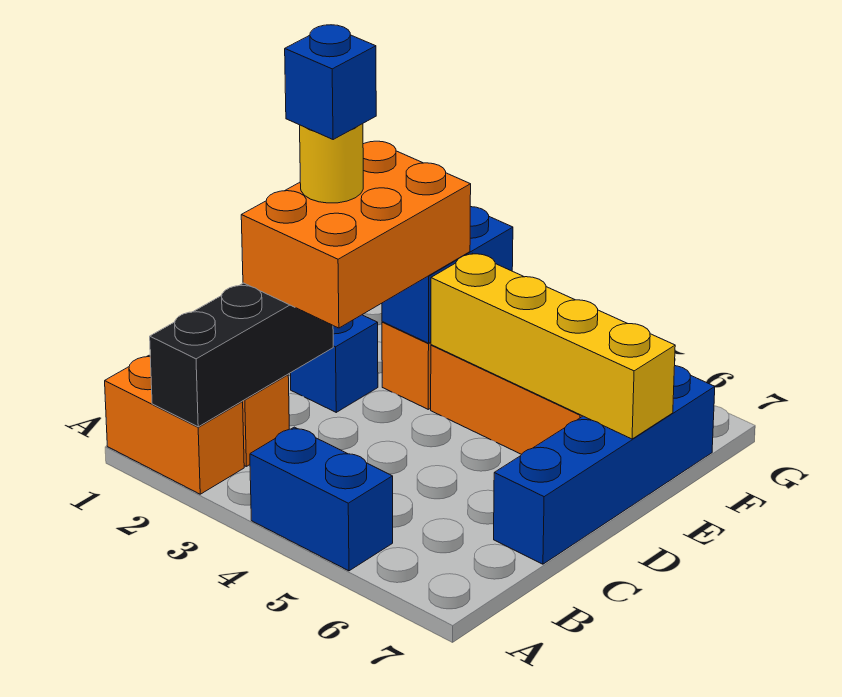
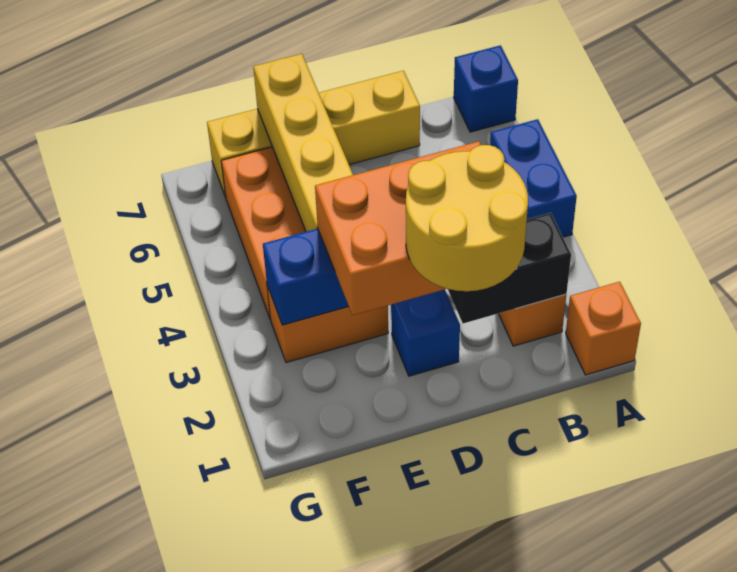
orange 1x2 brick [105,355,244,494] -> orange 1x1 brick [566,282,641,375]
black 1x3 brick [150,283,333,427] -> black 1x2 brick [448,213,571,323]
blue 1x4 brick [494,366,715,564] -> yellow 1x4 brick [207,71,420,197]
yellow 1x1 round brick [300,124,363,203] -> yellow 2x2 round brick [406,145,528,291]
blue 1x1 brick [285,25,376,140] -> blue 1x1 brick moved to [454,45,518,132]

